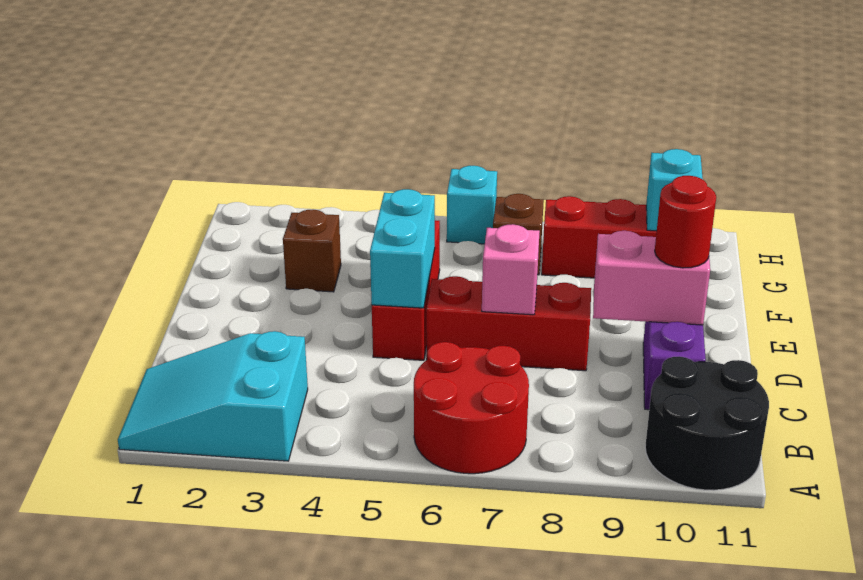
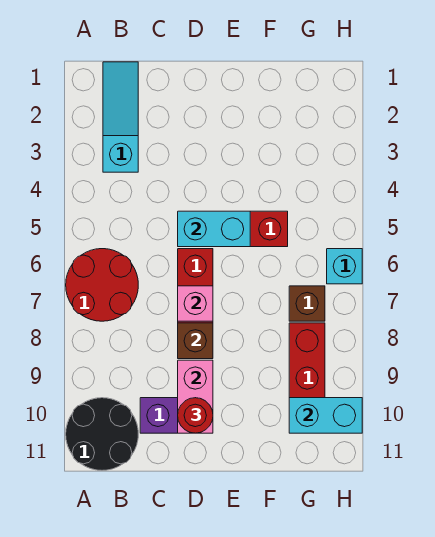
cyan 2x3 slope [118,331,308,461] -> cyan 1x3 slope [103,62,138,172]
brown 1x1 brick [283,210,341,292] -> brown 1x1 brick moved to [178,323,213,359]
cyan 1x1 brick [646,149,703,231] -> cyan 1x2 brick [289,398,362,433]

